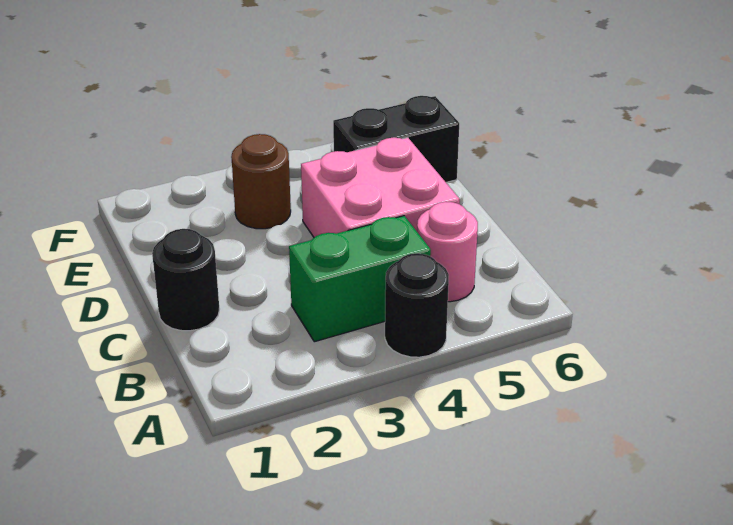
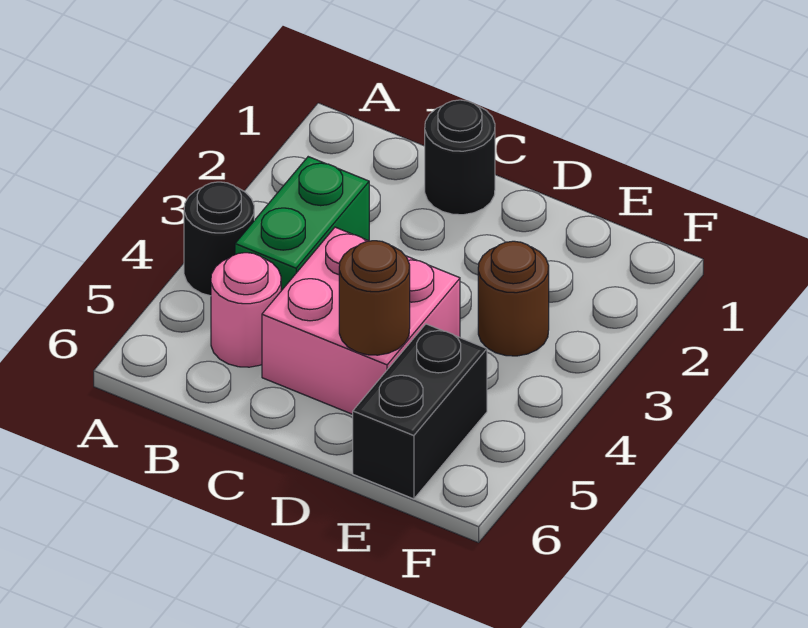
none -> brown 1x1 round brick [339,241,410,355]

